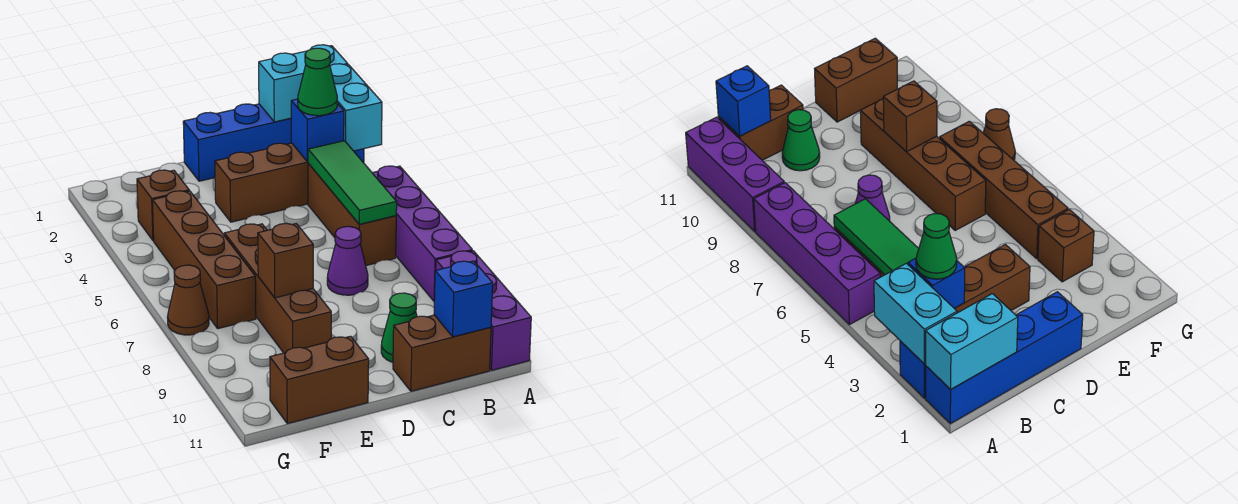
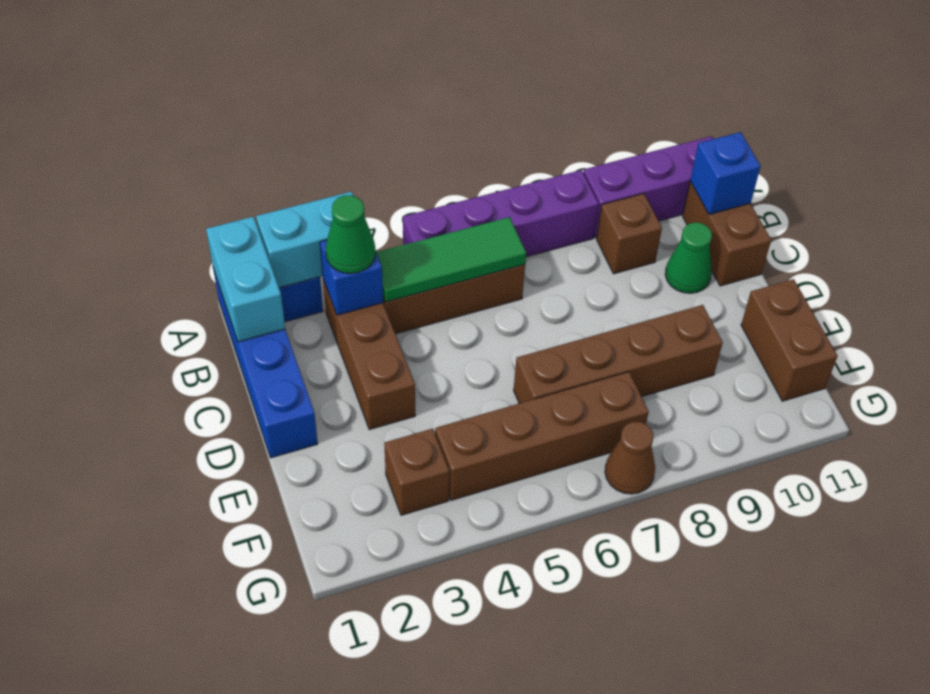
purple 1x1 cone [327,226,368,295] -> none
brown 1x1 brick [258,224,313,298] -> brown 1x1 brick moved to [597,193,662,274]

